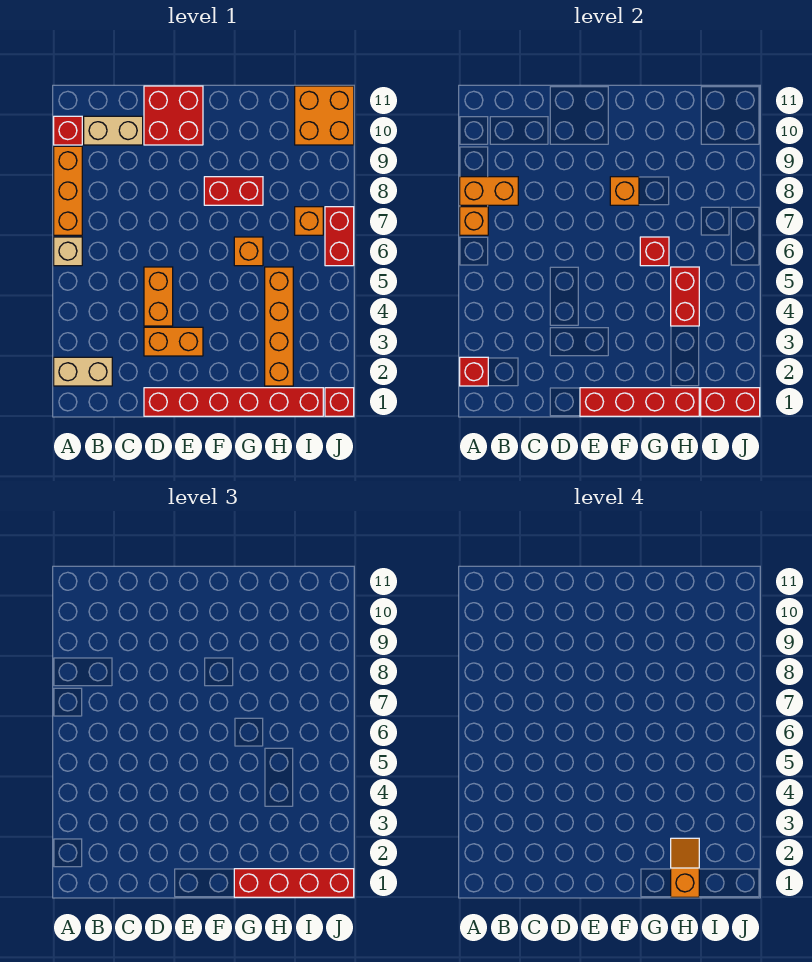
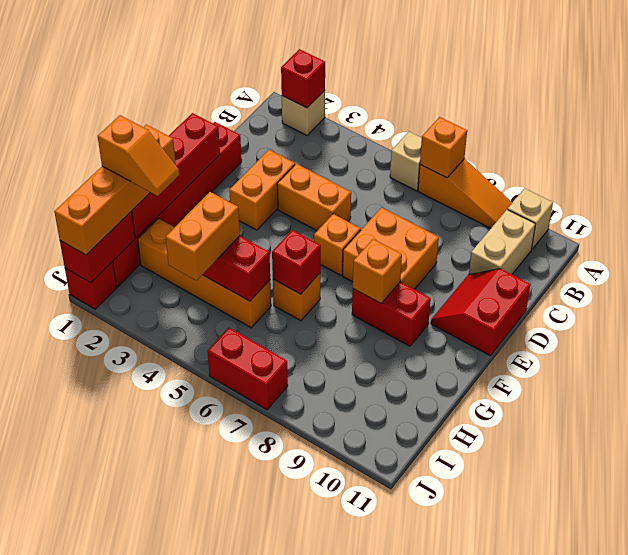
tan 1x2 brick [54,357,112,386] -> tan 1x1 brick [282,91,325,135]
orange 1x3 brick [54,146,82,235] -> orange 1x3 slope [418,159,512,228]
orange 1x2 brick [460,177,518,205] -> orange 1x2 brick moved to [166,192,240,281]
red 1x1 brick [54,116,82,145] -> tan 1x1 brick [508,188,553,249]
red 2x2 brick [144,86,203,145] -> red 2x2 slope [431,269,530,356]
red 1x2 brick [204,177,263,205] -> red 1x2 brick turned to [352,282,431,346]
red 1x4 brick [234,869,354,897] -> orange 1x4 brick [54,125,176,255]
orange 1x1 brick [295,207,323,235] -> orange 1x1 brick moved to [314,214,361,275]
orange 2x2 brick [295,86,354,145] -> orange 2x2 brick moved to [343,208,439,289]

